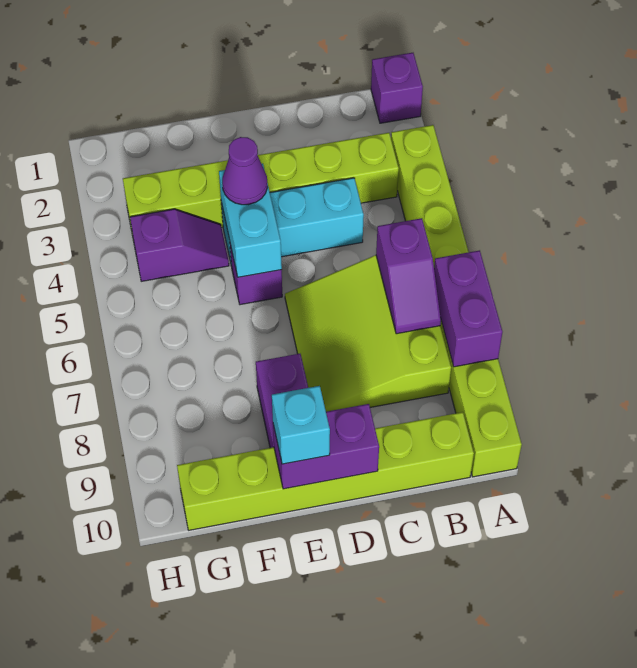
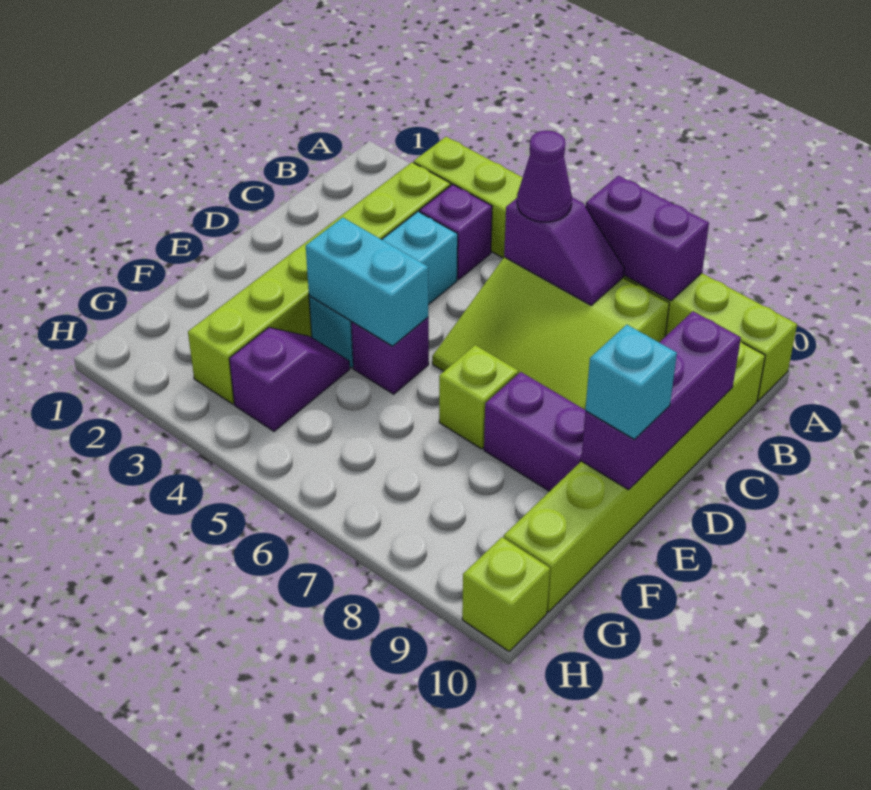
purple 1x1 brick [371,53,423,123] -> purple 1x1 brick moved to [420,184,492,279]
purple 1x2 brick [273,404,379,489] -> purple 1x3 brick [581,311,741,490]
purple 1x1 cone [222,137,267,205] -> purple 1x1 cone moved to [517,131,572,222]
none -> lime 1x1 brick [439,345,518,449]
none -> lime 1x1 brick [462,537,550,651]

